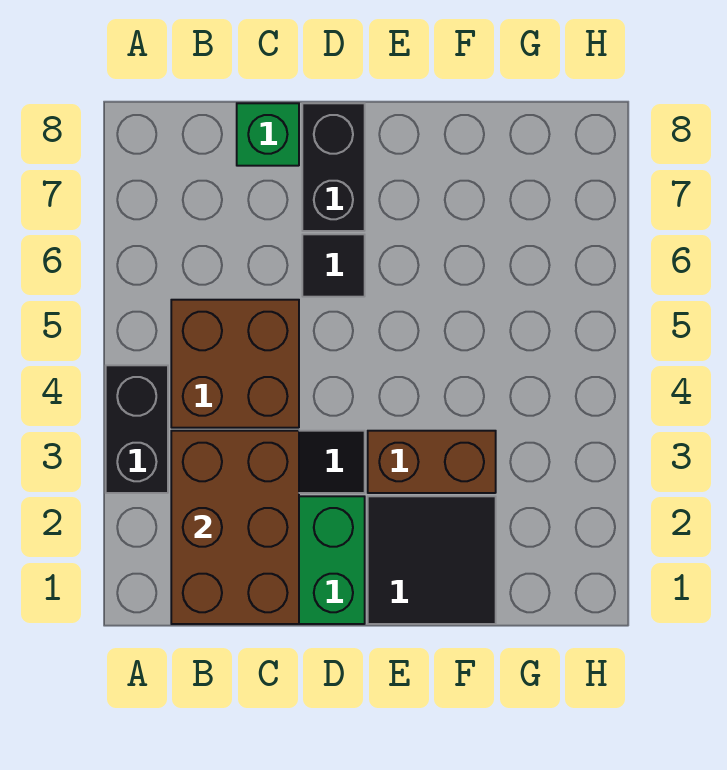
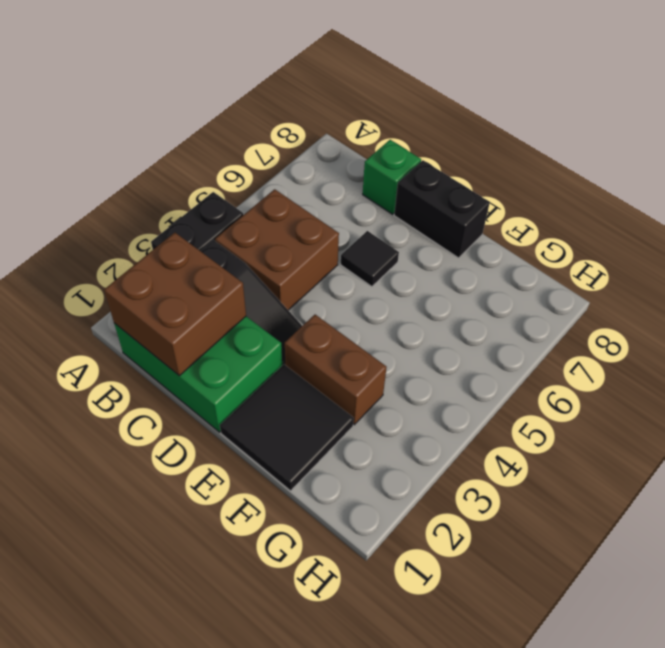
brown 2x3 brick [171,431,299,624] -> brown 2x2 brick [104,232,246,376]
black 1x2 brick [302,103,365,231] -> black 1x2 brick turned to [394,160,490,258]

